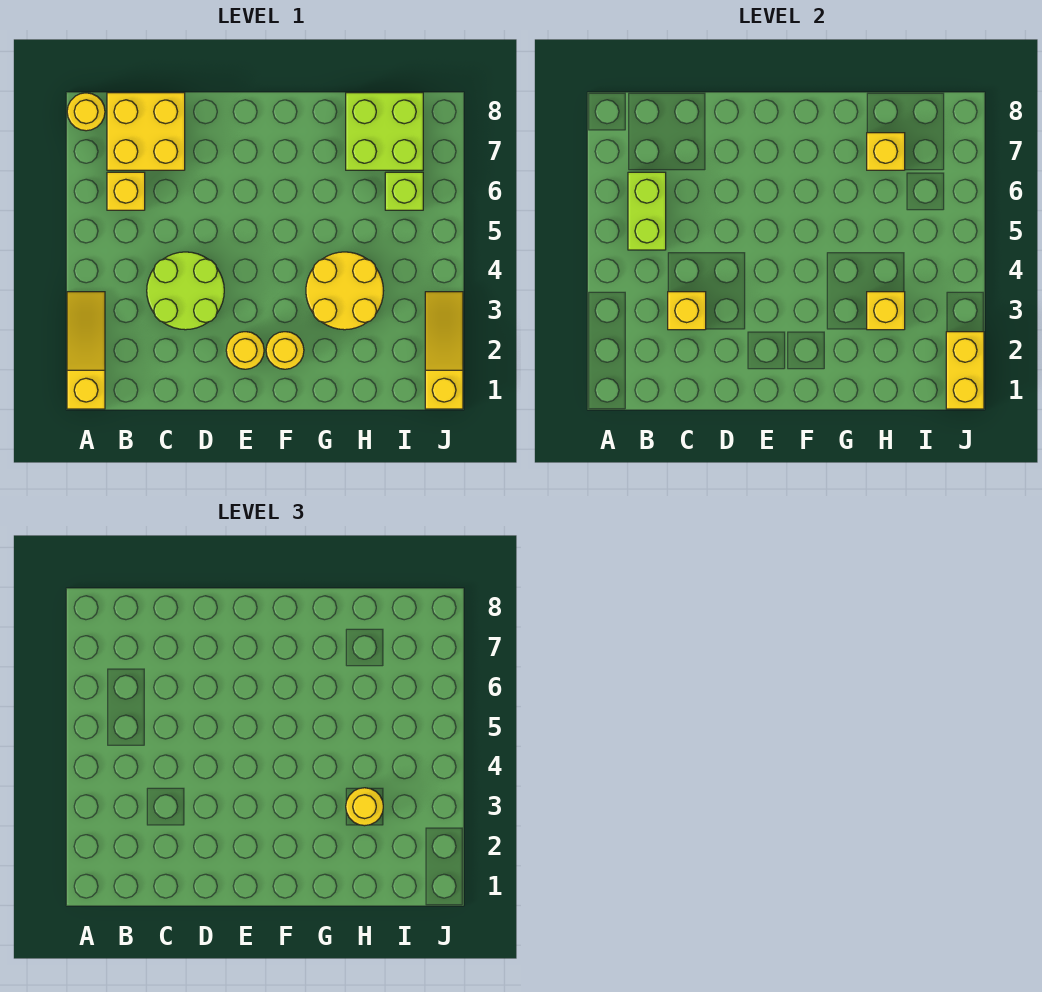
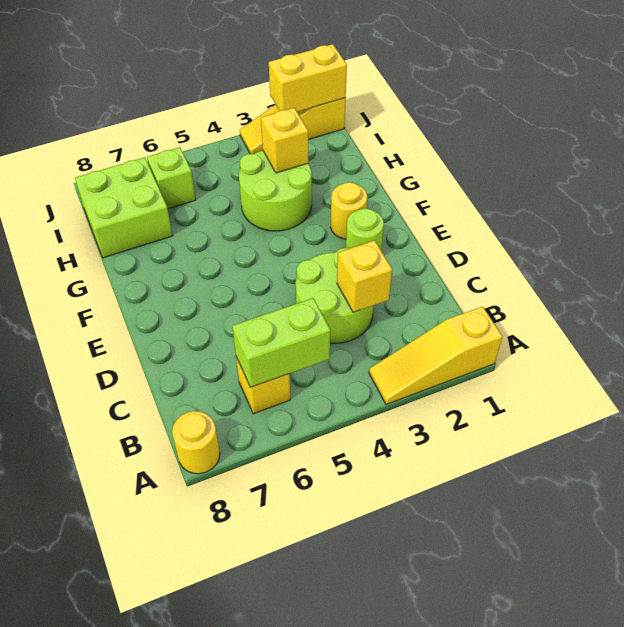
yellow 2x2 brick [107,93,185,170] -> none
yellow 1x1 round brick [226,332,264,369] -> lime 1x1 round brick [346,208,384,250]
yellow 2x2 round brick [306,252,383,330] -> lime 2x2 round brick [239,150,312,231]
yellow 1x1 round brick [346,788,383,826] -> none
yellow 1x1 brick [867,133,905,170] -> none

